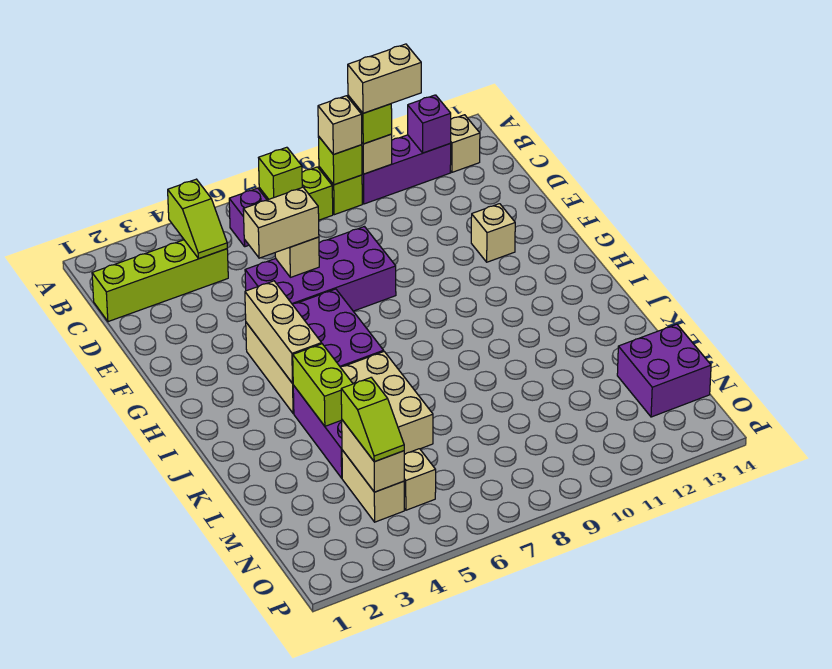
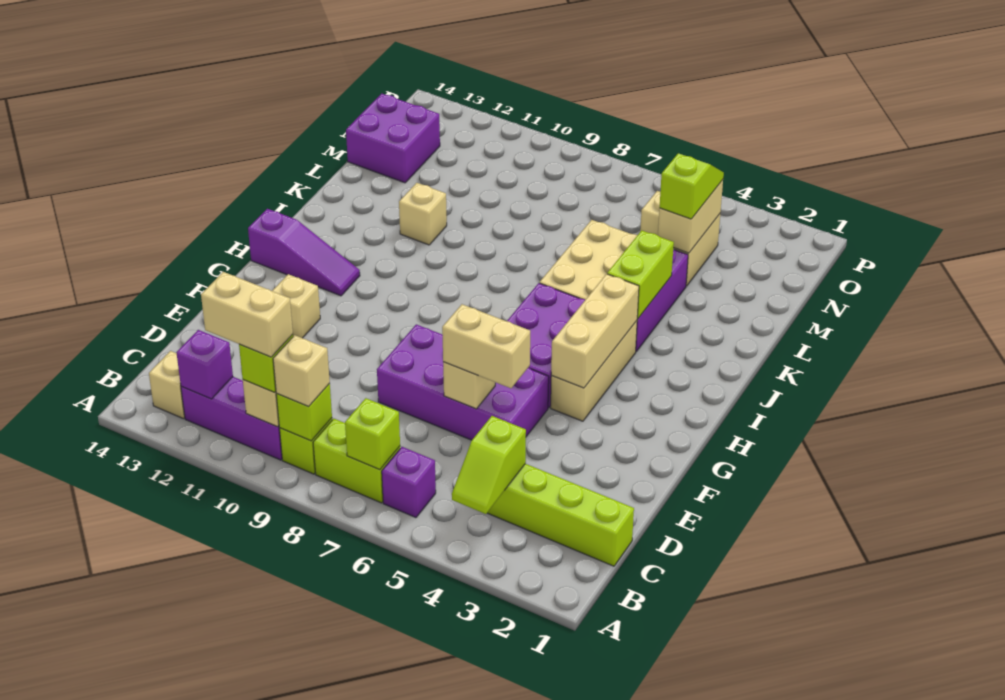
lime 1x2 slope [168,179,227,259] -> lime 1x2 slope turned to [452,416,526,514]
none -> purple 1x3 slope [248,209,360,296]
none -> tan 1x1 brick [399,183,447,245]

